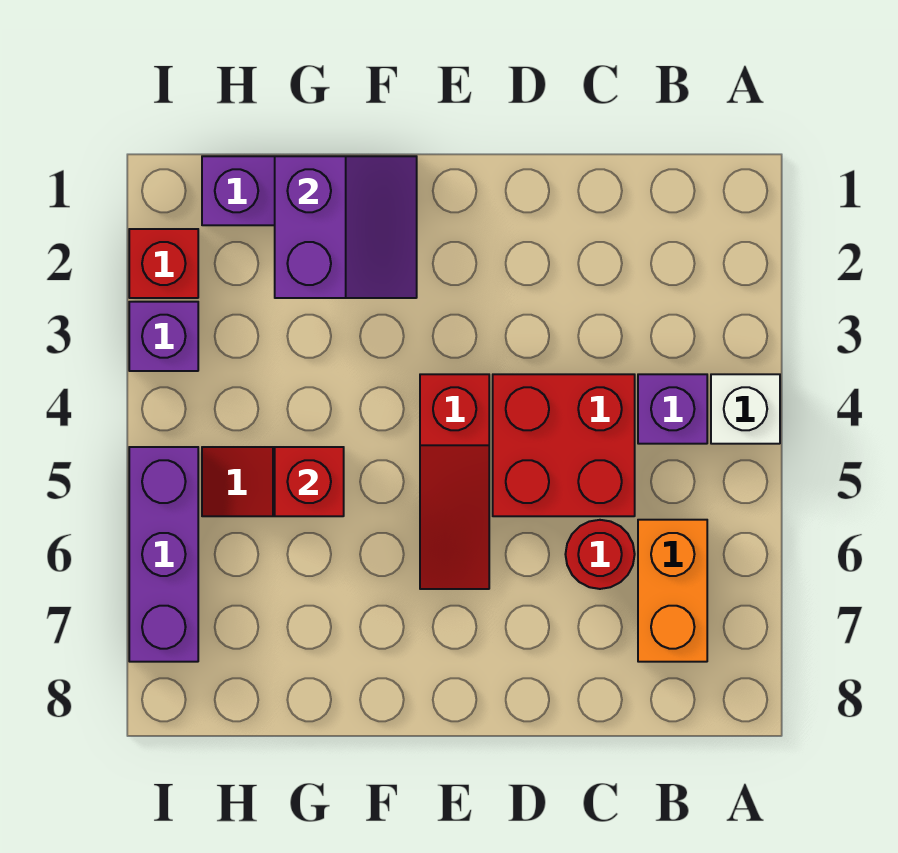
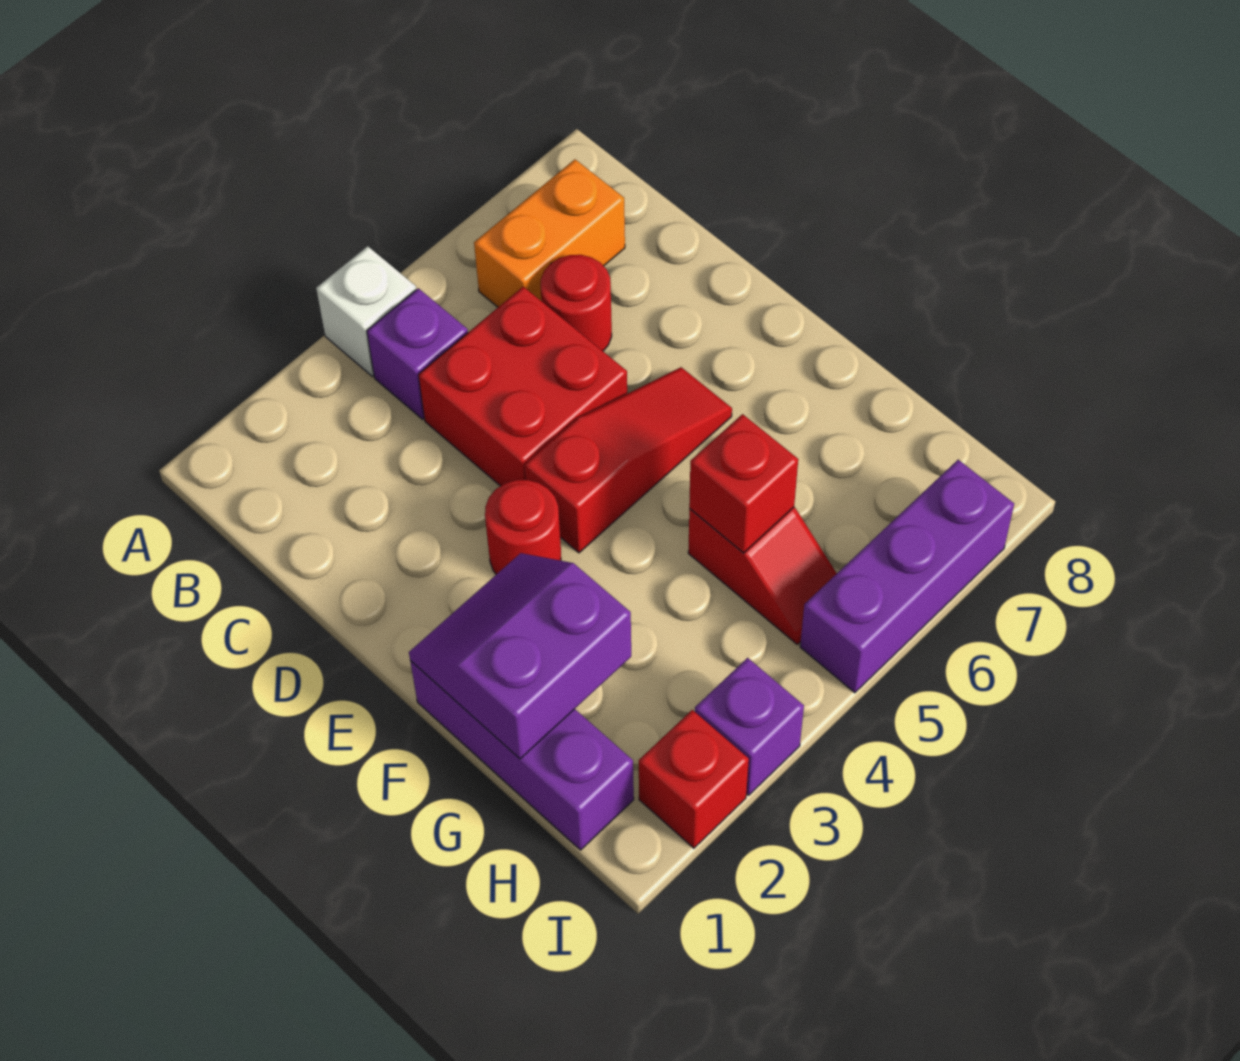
none -> red 1x1 round brick [485,480,561,574]

